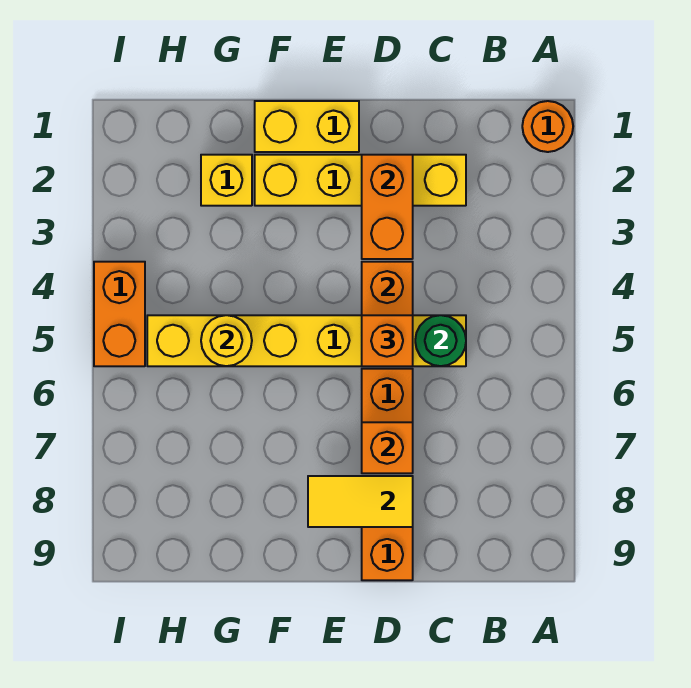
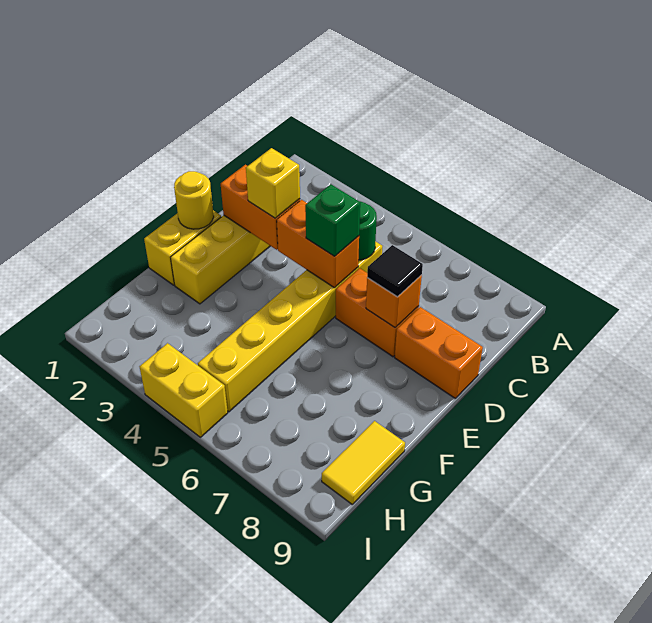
orange 1x1 round brick [522,101,573,152] -> none
orange 1x1 brick [362,315,413,366] -> green 1x1 brick [305,184,360,256]
none -> black 1x1 tile [367,245,423,297]
yellow 1x2 tile [308,476,413,527] -> yellow 1x2 tile moved to [322,421,405,504]
yellow 1x1 brick [201,155,252,206] -> yellow 1x1 brick moved to [246,148,300,218]
yellow 1x1 round brick [201,315,252,366] -> yellow 1x1 round brick moved to [174,171,214,229]
orange 1x2 brick [94,262,145,366] -> yellow 1x2 brick [140,343,228,437]

